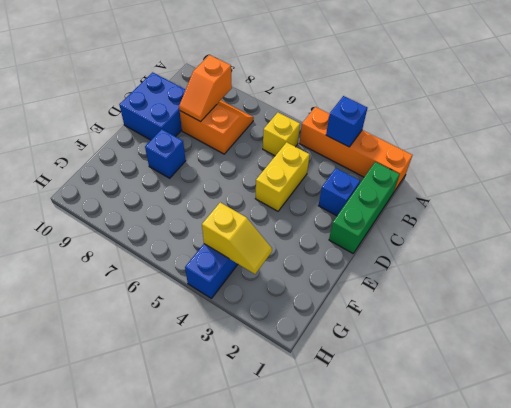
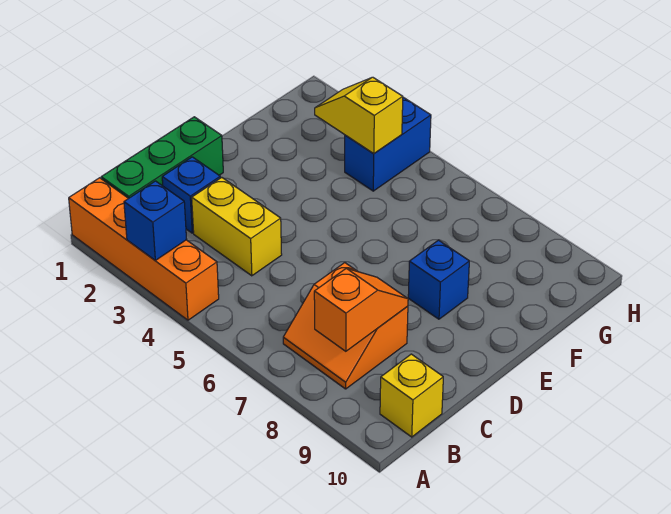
yellow 1x1 brick [263,113,300,156] -> yellow 1x1 brick moved to [380,354,443,437]
yellow 1x2 brick [255,142,310,211] -> yellow 1x2 brick turned to [192,177,282,276]
blue 2x2 brick [119,72,186,140] -> none

